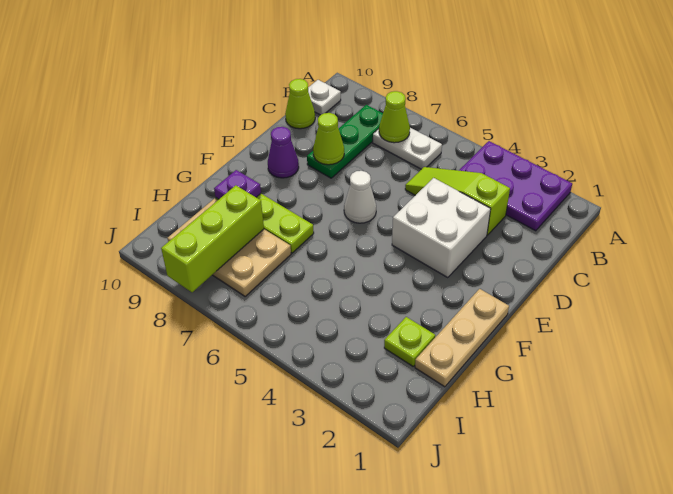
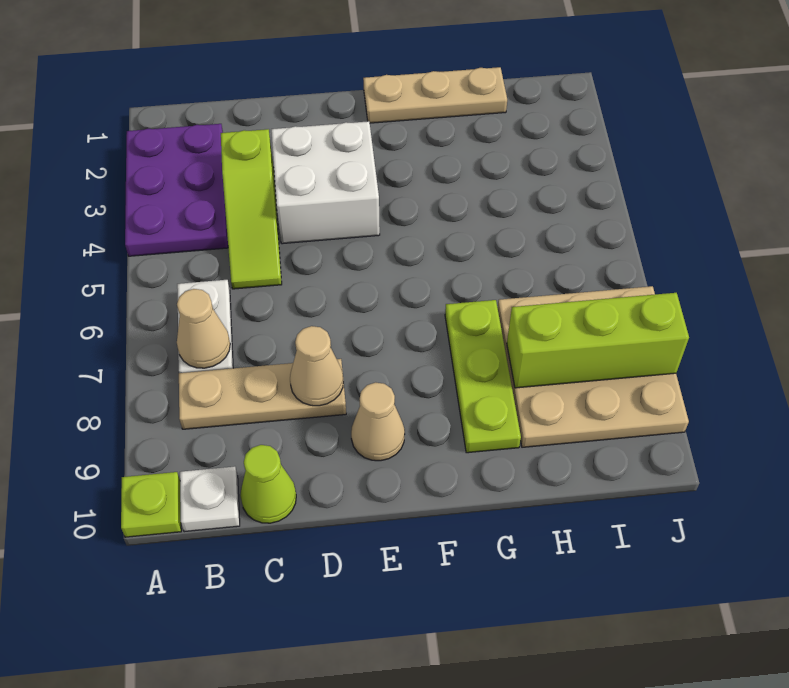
lime 1x1 cone [379,91,410,143] -> tan 1x1 cone [177,289,230,368]
green 1x3 plate [307,105,383,178] -> tan 1x3 plate [179,359,346,429]
lime 1x1 cone [313,113,344,165] -> tan 1x1 cone [290,326,343,406]
white 1x1 cone [344,171,376,223] -> none
purple 1x1 cone [268,127,299,178] -> tan 1x1 cone [351,382,405,461]
purple 1x1 plate [214,170,261,199] -> none
lime 1x1 plate [384,317,435,366] -> lime 1x1 plate moved to [121,472,181,537]
tan 2x3 plate [168,199,291,296] -> tan 3x3 plate [498,286,689,447]

